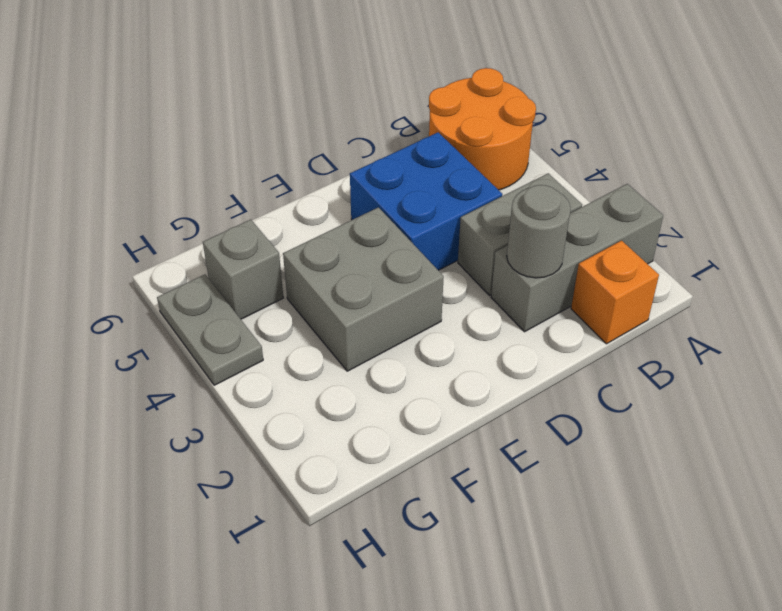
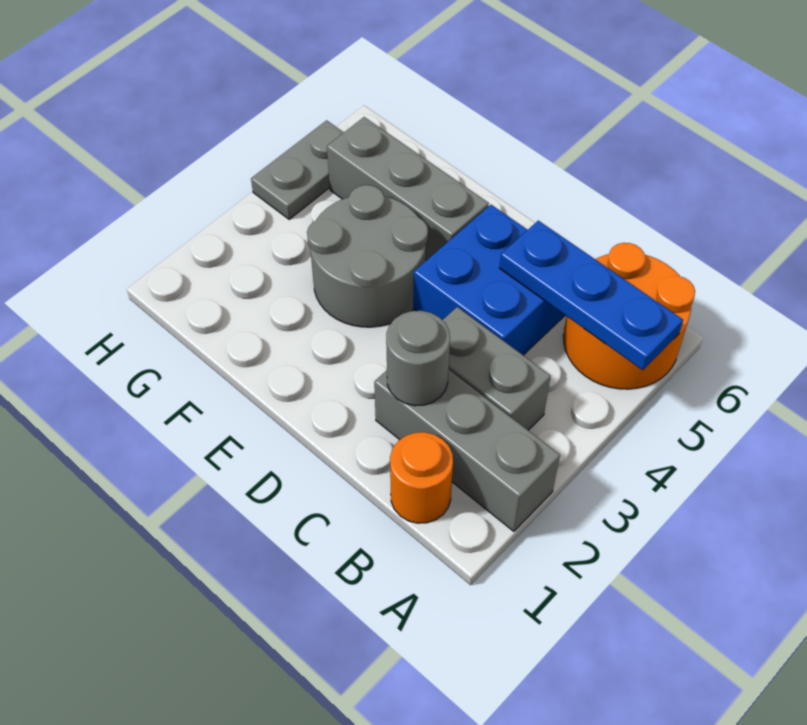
none -> blue 1x3 plate [500,221,683,370]
orange 1x1 brick [571,241,659,344] -> orange 1x1 round brick [390,432,453,523]
grey 2x2 brick [283,207,444,371] -> grey 2x2 round brick [307,185,428,327]
grey 1x1 brick [203,219,283,319] -> grey 1x3 brick [327,117,489,260]

